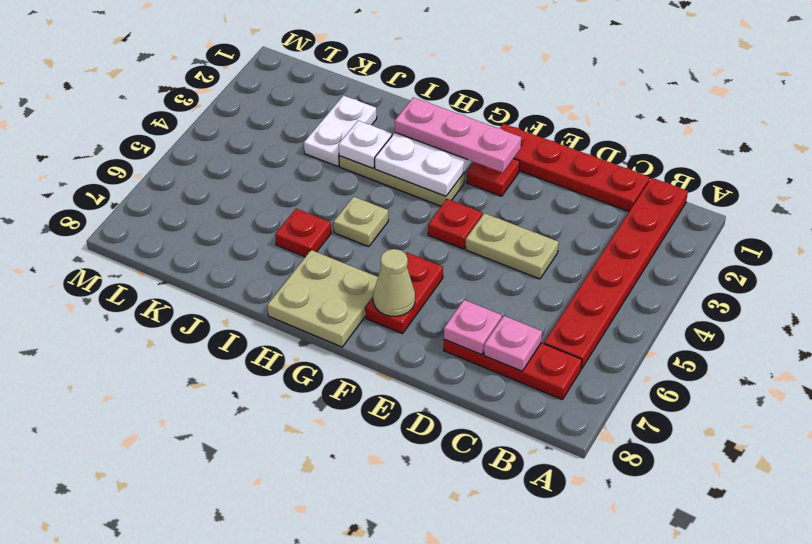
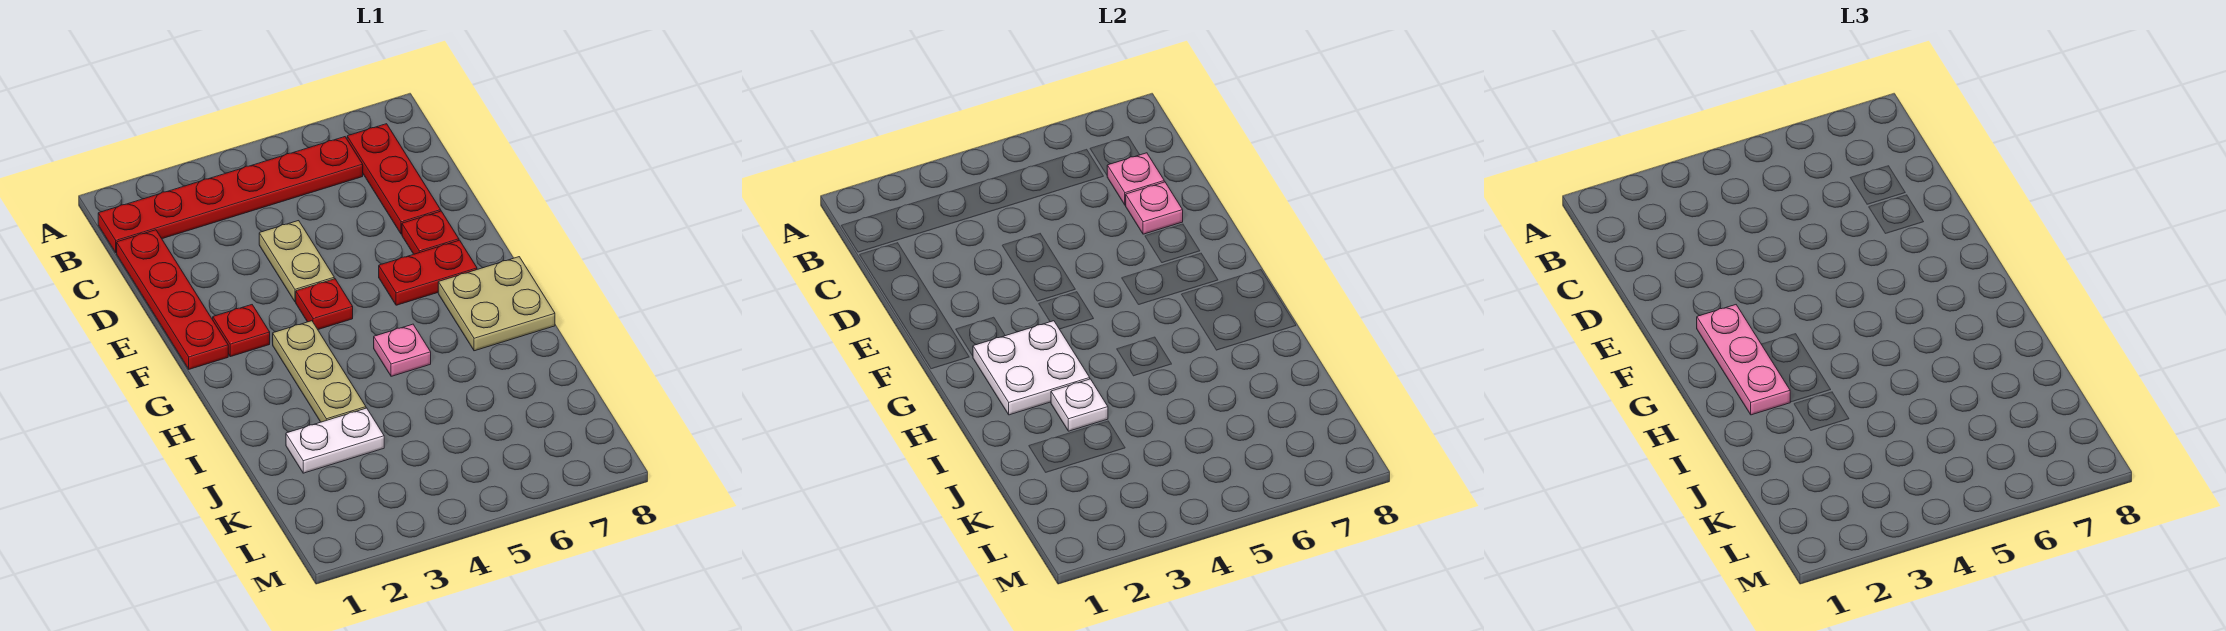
tan 1x1 cone [373,249,415,316] -> none
tan 1x1 plate [334,197,388,247] -> pink 1x1 plate [374,324,431,376]
red 1x1 plate [275,208,331,257] -> red 1x1 plate moved to [402,211,459,254]

